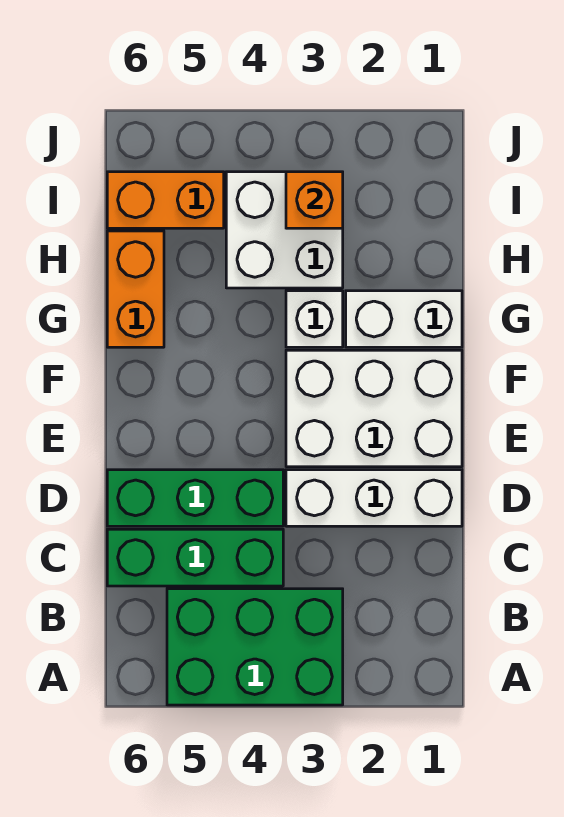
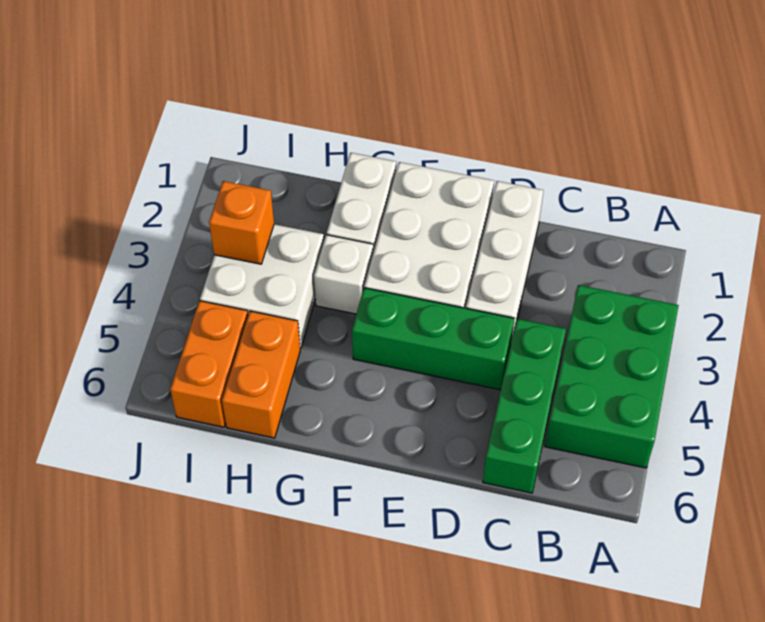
green 1x3 brick [107,470,283,526] -> green 1x3 brick turned to [352,288,514,390]
orange 1x2 brick [107,231,164,347] -> orange 1x2 brick turned to [222,311,300,438]

